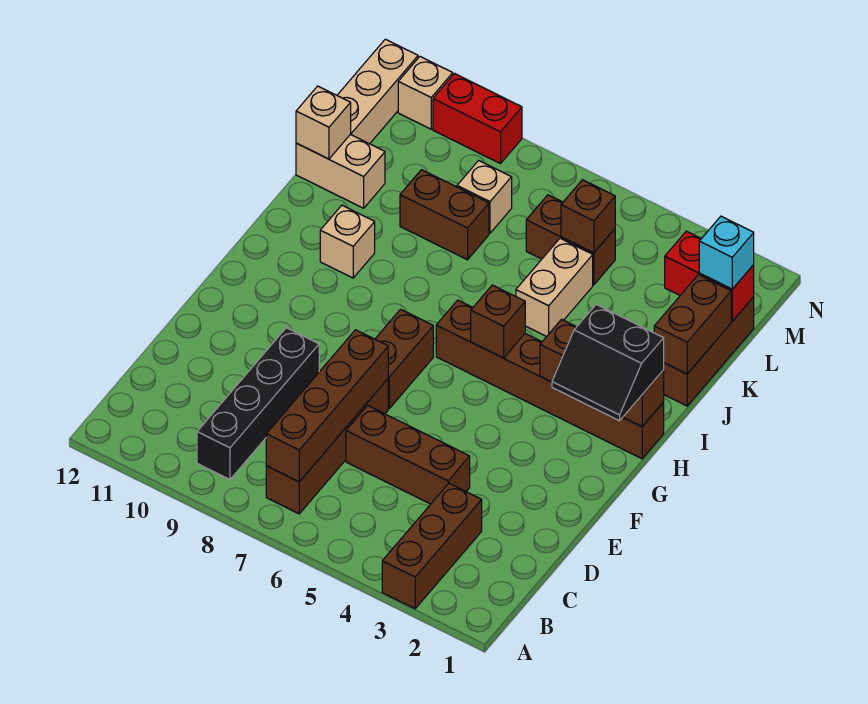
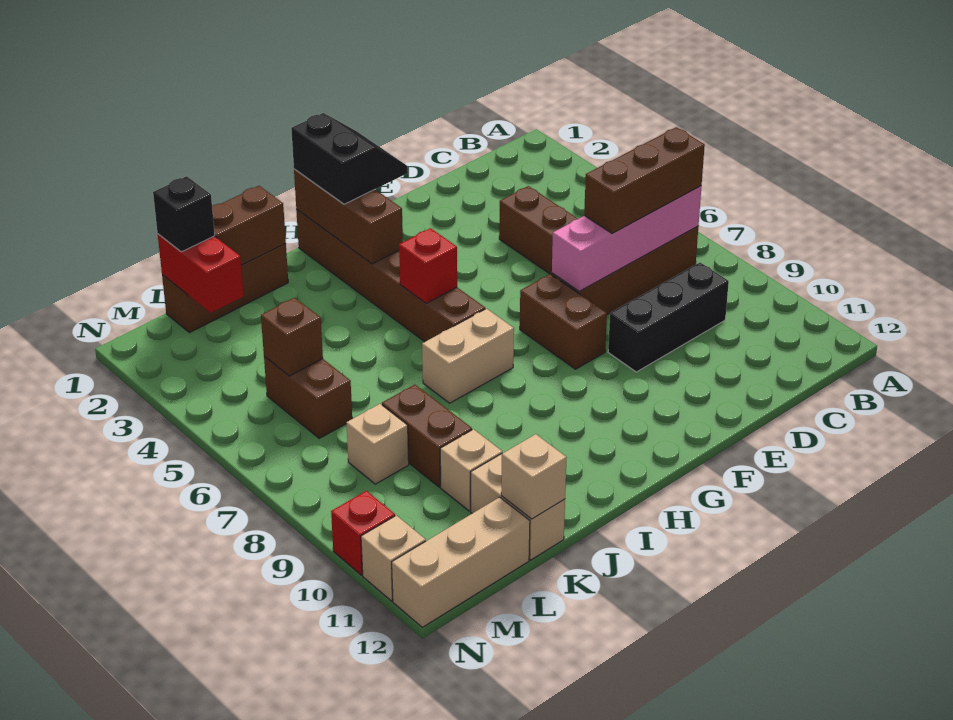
brown 1x3 brick [382,483,482,609] -> brown 1x3 brick moved to [584,127,705,234]
brown 1x4 brick [266,330,388,482] -> pink 1x4 brick [552,186,701,291]
black 1x4 brick [197,328,319,479] -> black 1x3 brick [608,263,729,372]
brown 1x2 brick [375,309,433,408] -> brown 1x2 brick turned to [520,274,607,369]
brown 1x1 brick [471,285,525,358] -> red 1x1 brick [399,228,457,303]
tan 1x1 brick [320,205,375,278] -> tan 1x1 brick moved to [440,429,502,511]
tan 1x2 brick [516,238,593,337] -> tan 1x2 brick moved to [422,309,514,403]
cyan 1x1 brick [699,216,754,289] -> black 1x1 brick [153,176,215,252]
red 1x2 brick [433,74,522,164] -> red 1x1 brick [331,491,395,575]

